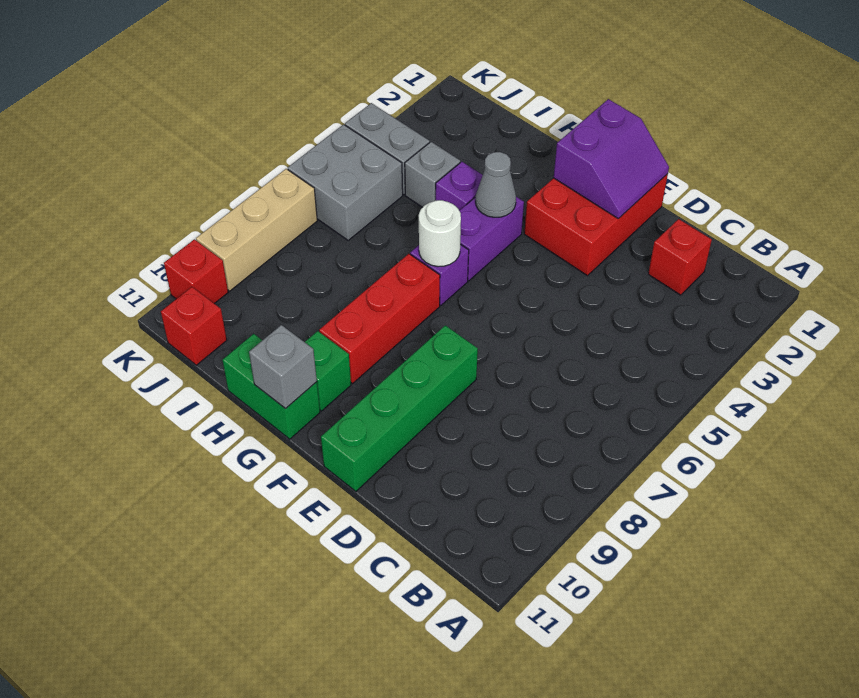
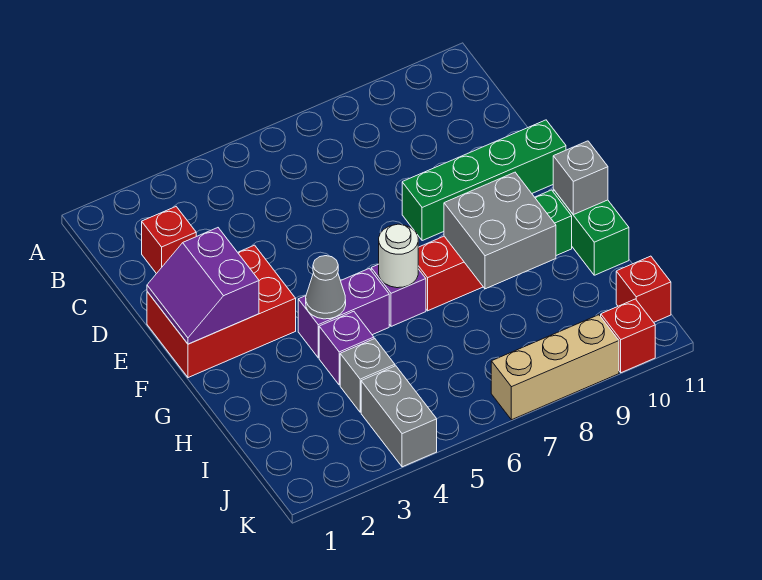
purple 2x2 slope [554,99,669,219] -> purple 2x2 slope turned to [147,228,259,344]
grey 2x2 brick [288,124,403,240] -> grey 2x2 brick moved to [444,172,556,289]

